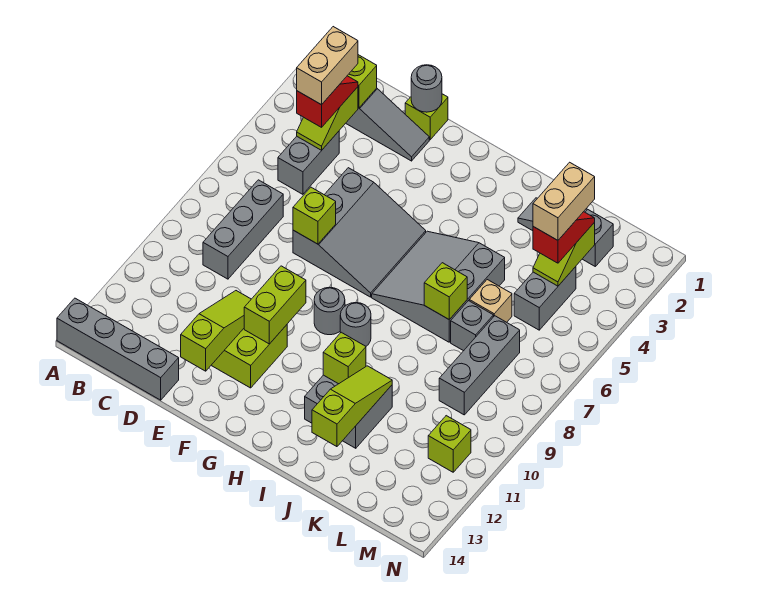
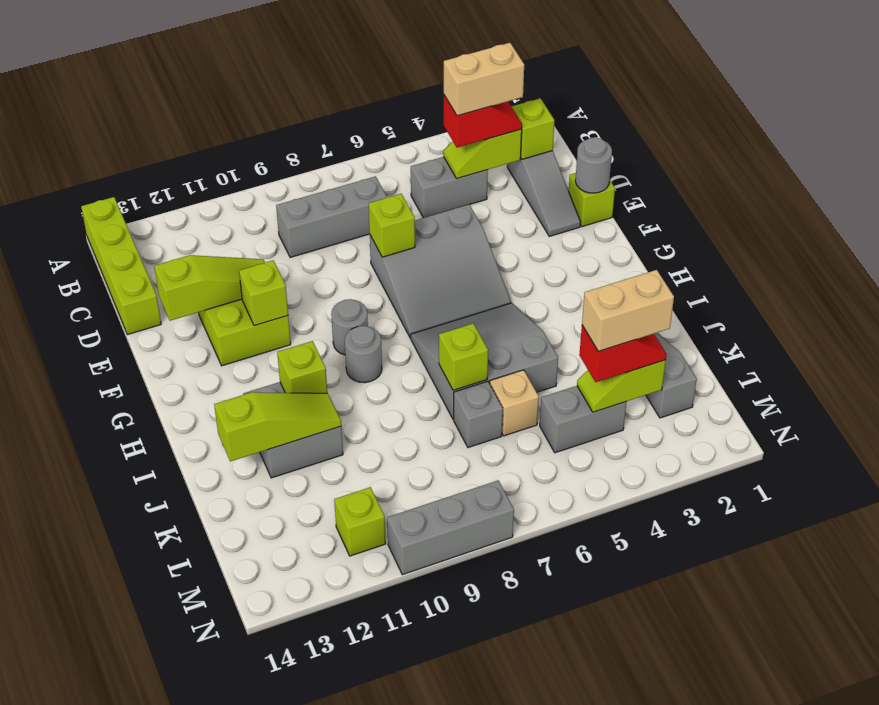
grey 1x4 brick [57,298,179,400] -> lime 1x4 brick [81,197,161,335]
lime 1x2 brick [244,266,306,344] -> lime 1x1 brick [239,261,288,326]
grey 1x3 brick [439,316,520,415] -> grey 1x3 brick moved to [387,480,514,575]

